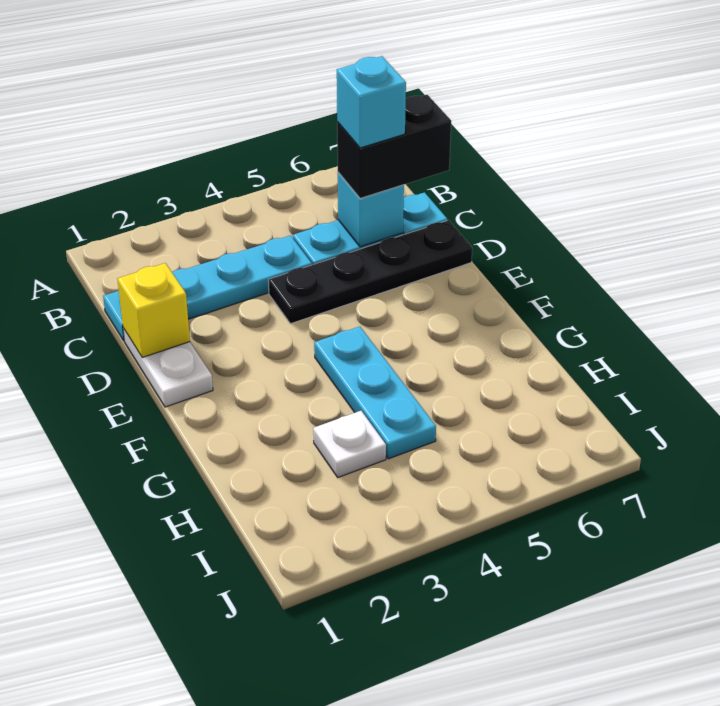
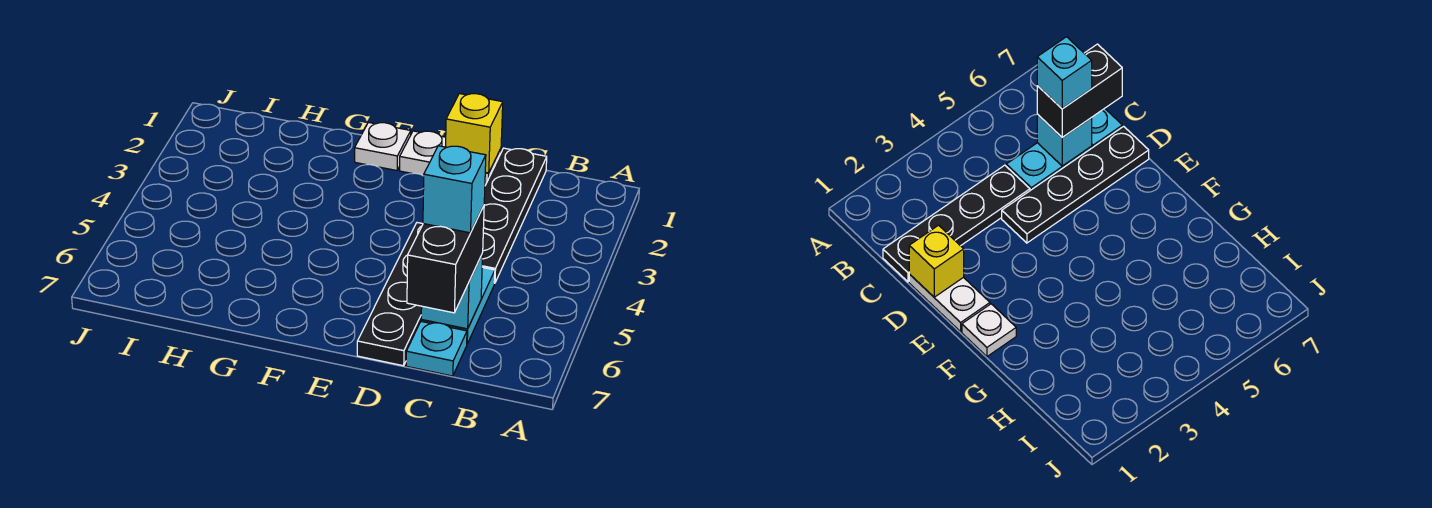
cyan 1x4 plate [103,235,312,340] -> black 1x4 plate [482,148,547,283]
cyan 1x3 plate [314,327,436,459] -> none
white 1x1 plate [313,411,386,477] -> white 1x1 plate moved to [355,122,411,170]

